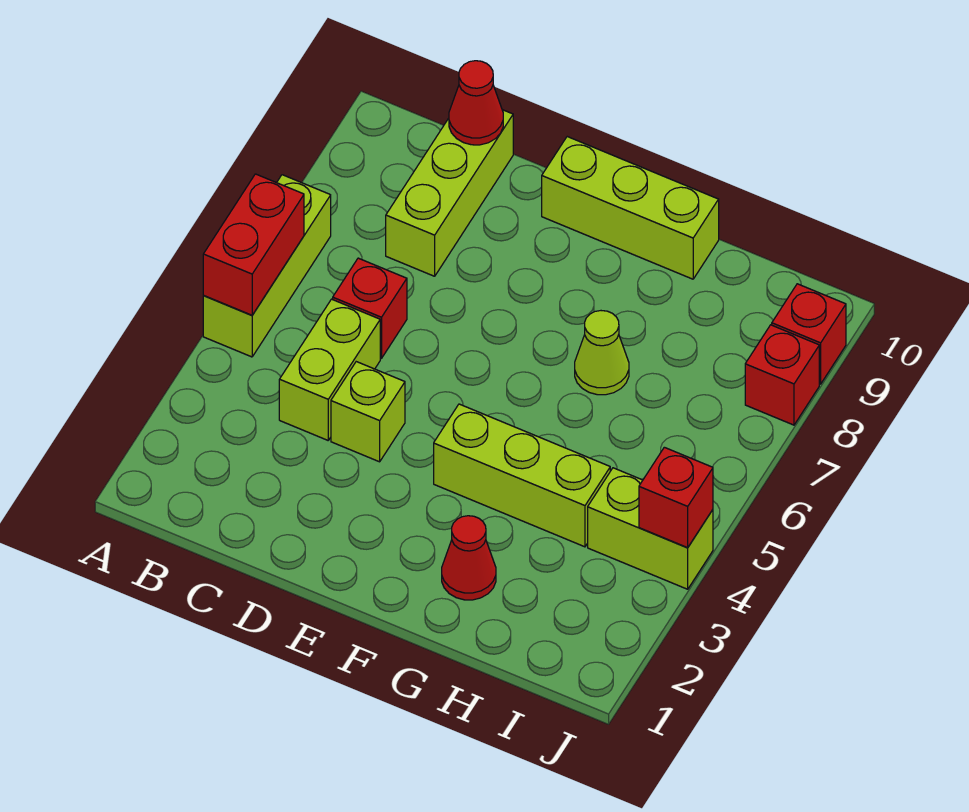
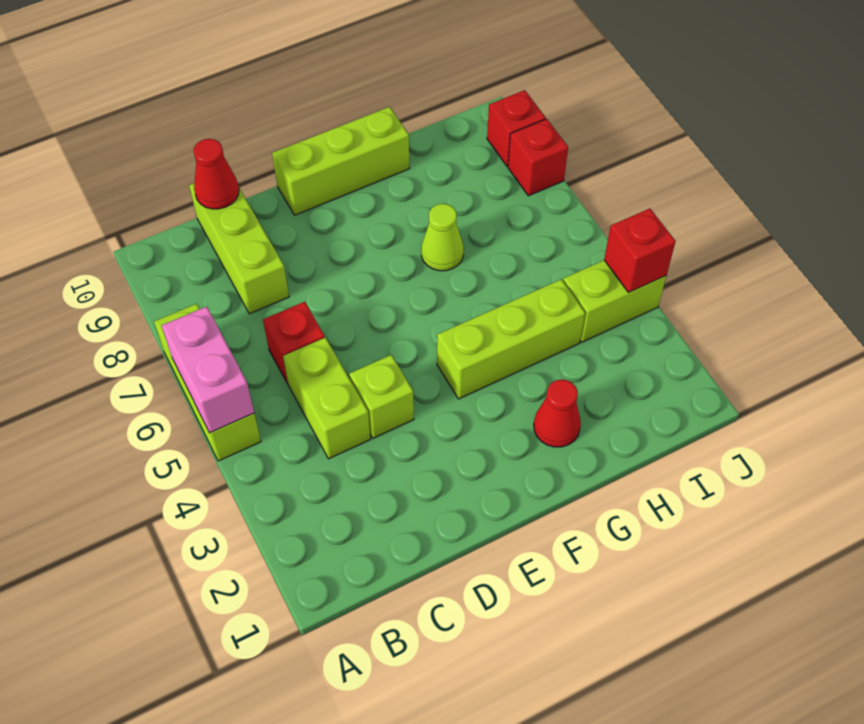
red 1x2 brick [203,174,304,315] -> pink 1x2 brick [162,307,254,433]

